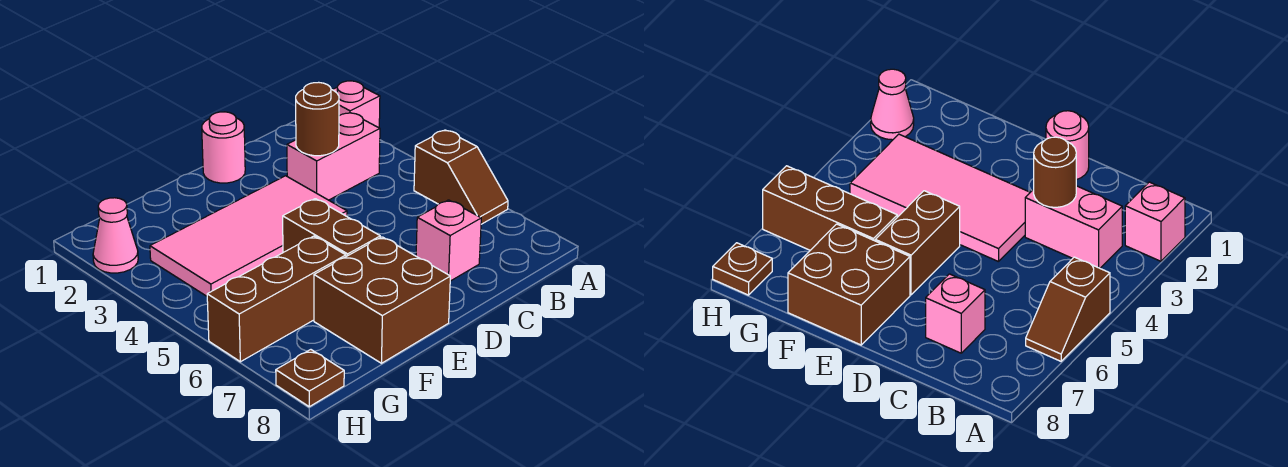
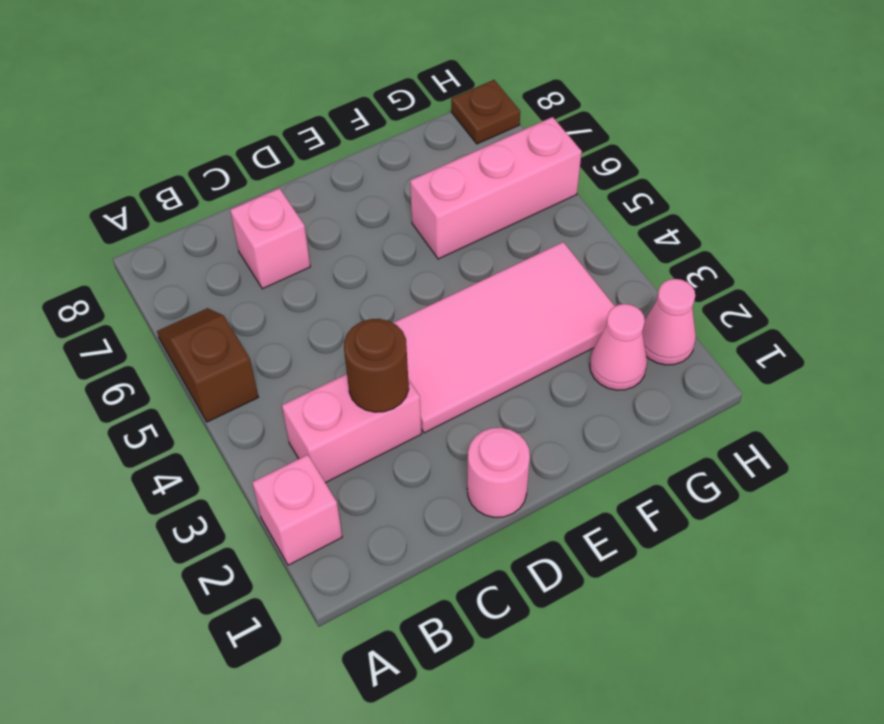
brown 1x2 brick [283,199,380,257] -> none
brown 2x2 brick [314,237,450,363] -> none
brown 1x3 brick [207,236,346,362] -> pink 1x3 brick [410,117,582,259]
none -> pink 1x1 cone [590,304,647,390]

